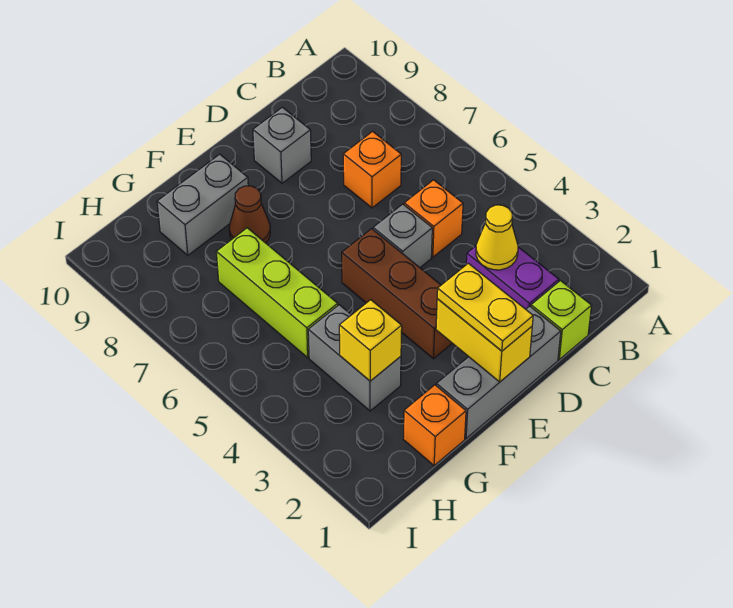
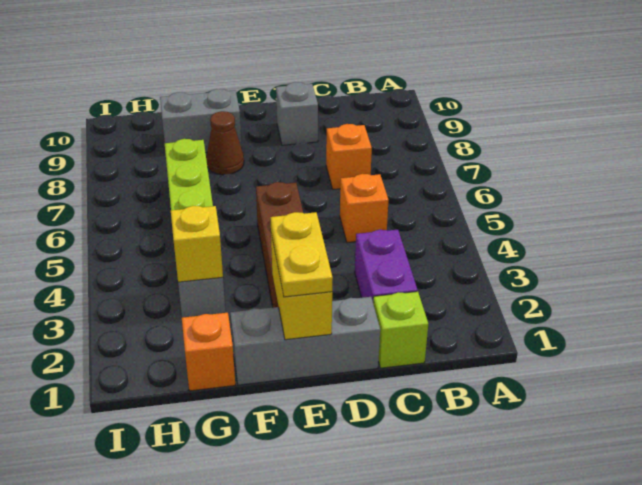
yellow 1x1 cone [476,205,518,270] -> none
grey 1x1 brick [373,204,432,267] -> none

